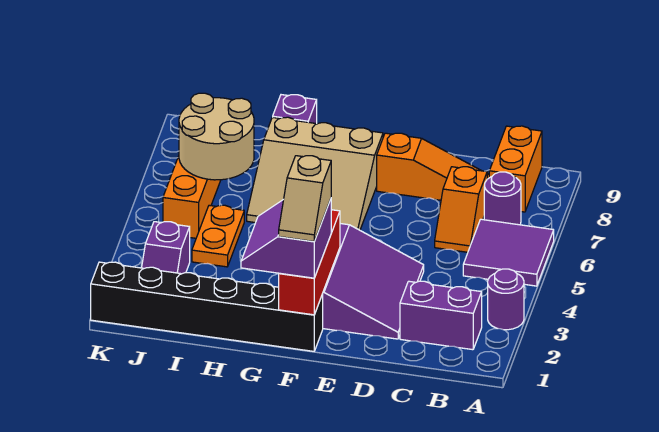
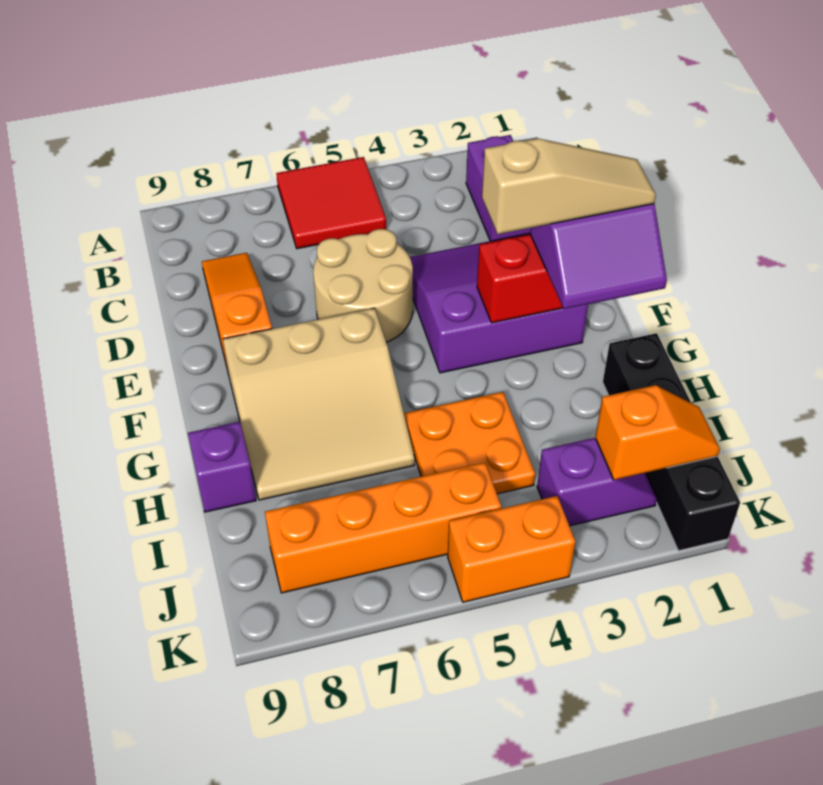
purple 1x1 round brick [488,269,524,330] -> none
purple 2x2 tile [463,219,554,286] -> red 2x2 tile [276,157,386,249]
purple 1x1 round brick [484,172,521,225] -> none
orange 1x2 brick [489,126,542,212] -> orange 1x2 brick moved to [448,496,575,602]
orange 1x2 slope [435,167,487,252] -> orange 1x2 slope moved to [595,385,720,480]
black 1x6 brick [91,262,323,351] -> black 1x4 brick [603,333,740,551]
tan 1x2 slope [279,156,331,242] -> tan 1x3 slope [482,138,656,234]
tan 3x3 slope [247,117,383,230] -> tan 3x3 slope turned to [223,308,415,500]
orange 1x2 plate [192,205,244,267] -> orange 2x2 plate [404,392,535,494]
tan 2x2 round brick [179,93,254,180] -> tan 2x2 round brick moved to [313,229,413,342]

